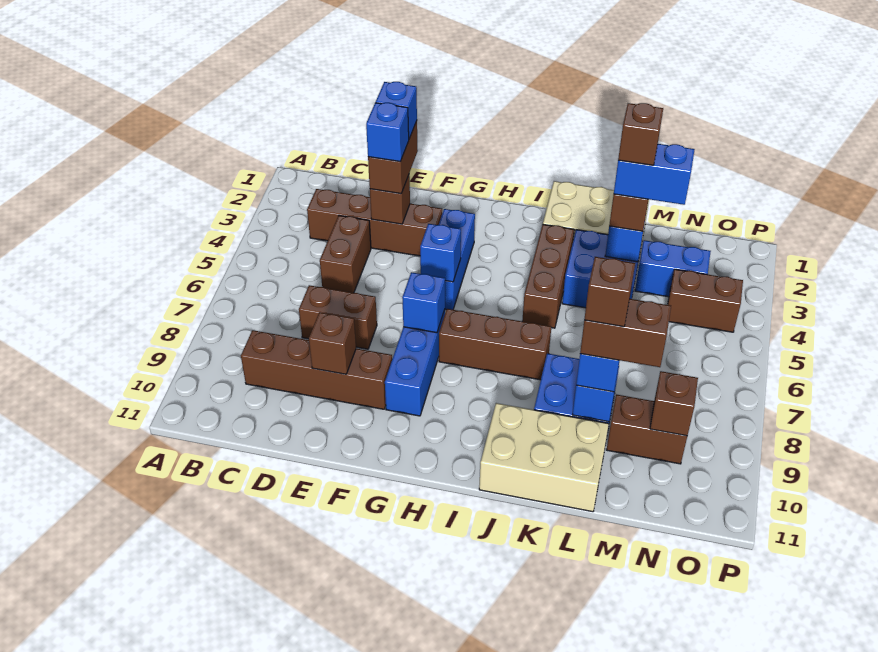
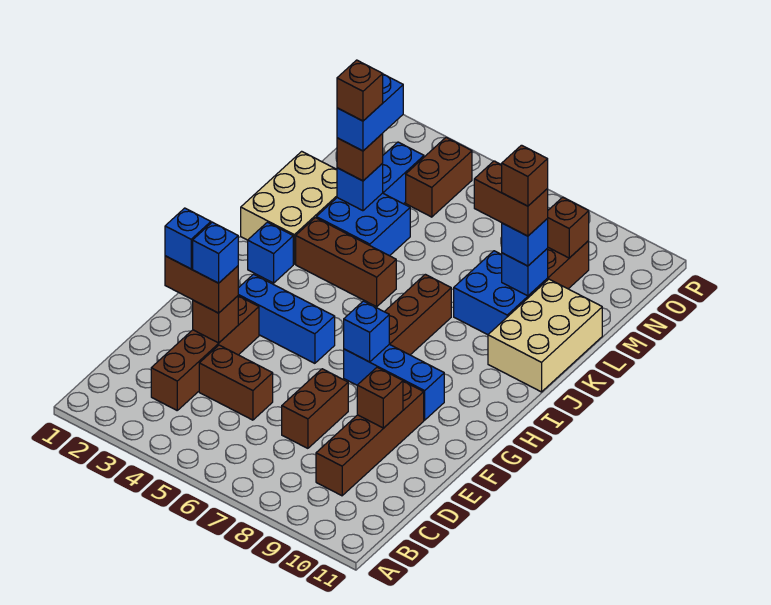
blue 1x1 brick [420,224,461,282] -> blue 1x1 brick moved to [248,222,293,283]
brown 1x2 brick [580,299,671,367] -> brown 1x2 brick turned to [474,161,548,236]

